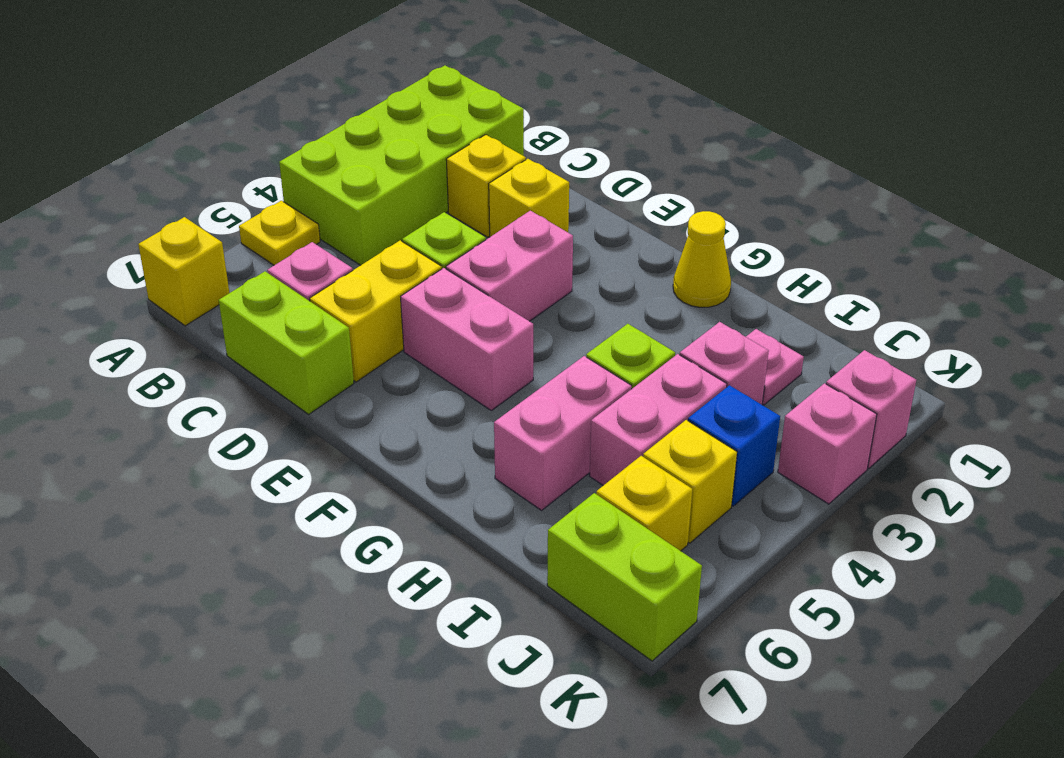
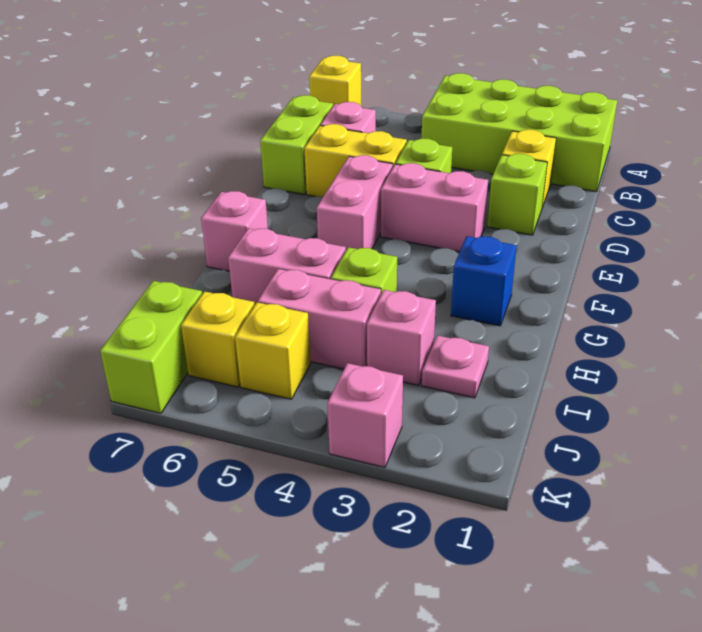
yellow 1x1 plate [239,201,320,265] -> none
yellow 1x1 brick [489,159,569,237] -> lime 1x1 brick [487,154,547,235]
yellow 1x1 cone [673,211,731,307] -> none
blue 1x1 brick [688,385,780,506] -> blue 1x1 brick moved to [451,236,517,326]
pink 1x1 brick [826,350,916,468] -> pink 1x1 brick moved to [201,191,268,271]

